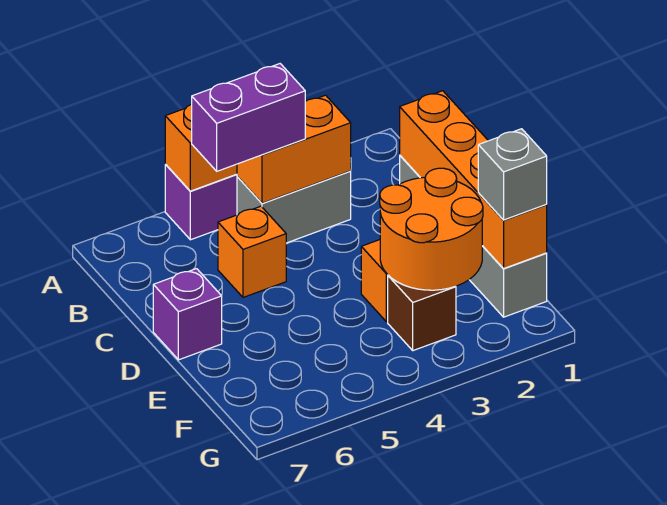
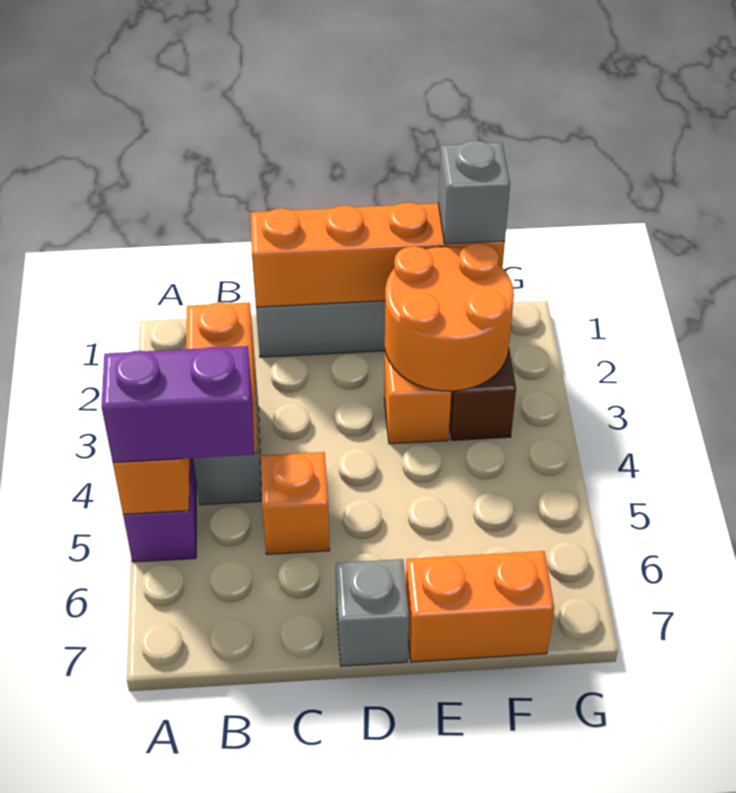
purple 1x2 brick [192,64,305,171] -> purple 1x2 brick turned to [101,346,254,462]
purple 1x1 brick [153,269,222,360] -> grey 1x1 brick [336,559,409,666]
none -> orange 1x2 brick [406,551,554,662]

